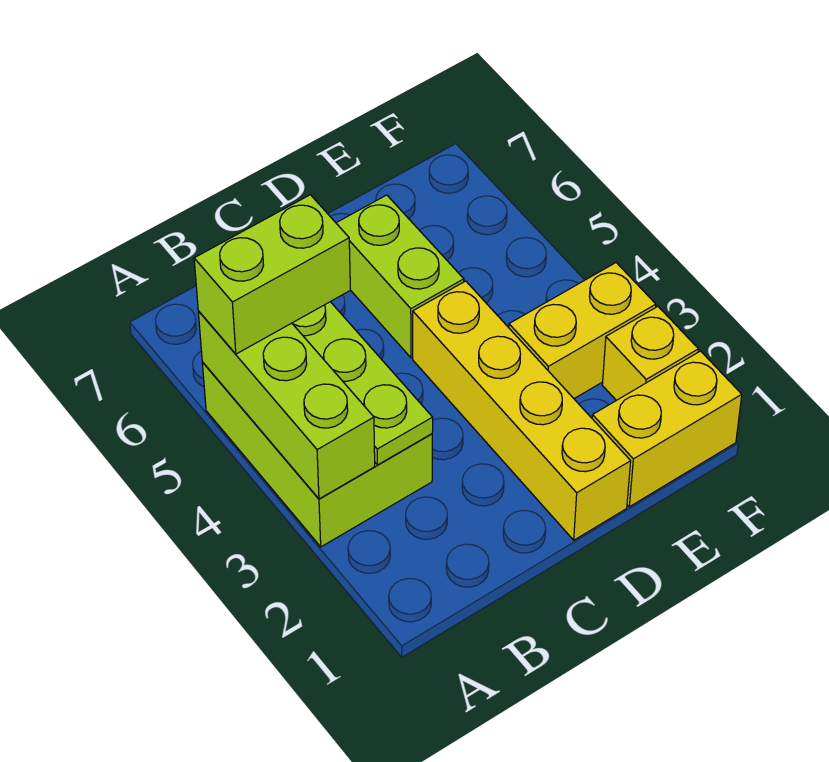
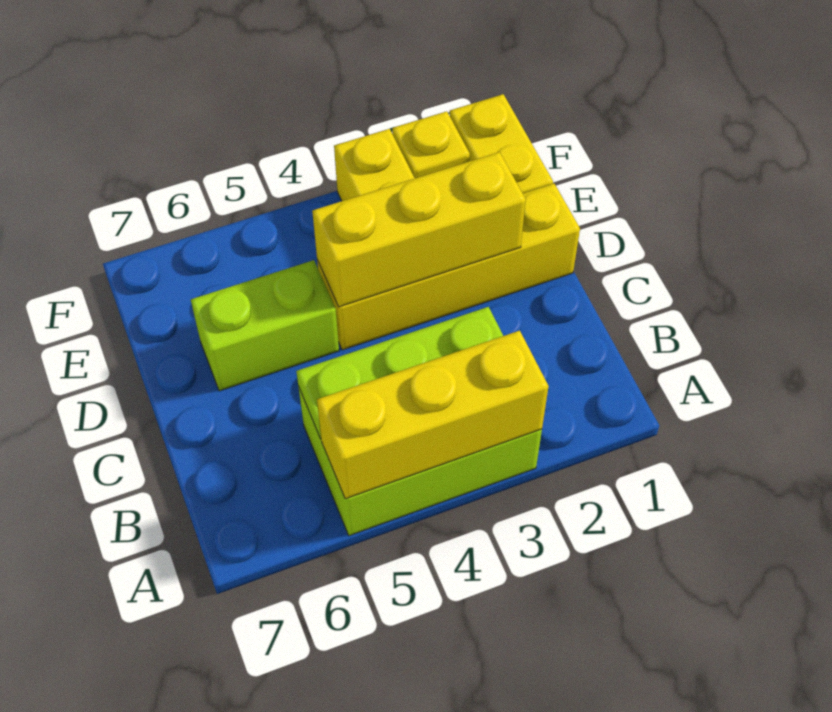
lime 1x3 brick [198,311,375,499] -> yellow 1x3 brick [317,331,549,499]
lime 1x2 brick [194,195,350,354] -> none
none -> yellow 1x3 brick [312,152,526,307]

